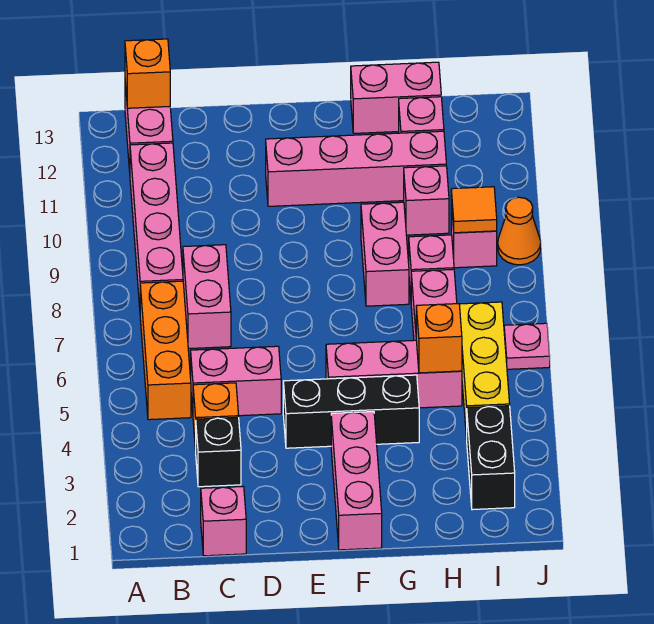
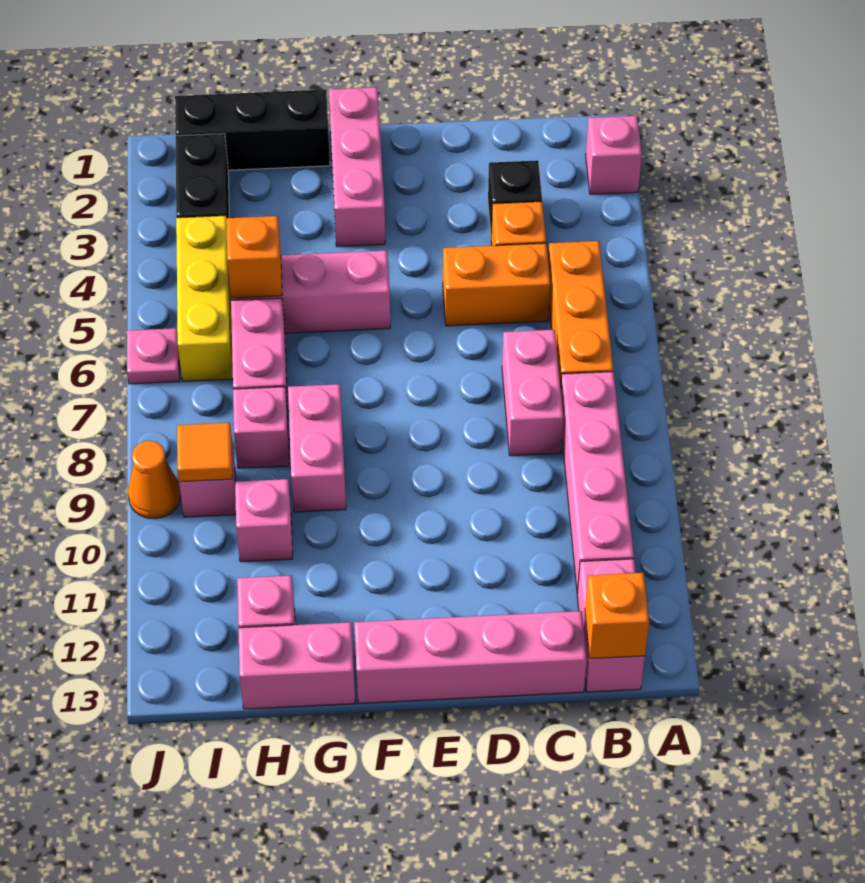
pink 1x1 brick [201,486,246,556] -> pink 1x1 brick moved to [586,116,642,194]
pink 1x2 brick [191,346,281,416] -> orange 1x2 brick [443,243,550,326]
black 1x3 brick [283,375,419,448] -> black 1x3 brick moved to [175,89,330,170]
pink 1x4 brick [266,131,446,206] -> pink 1x4 brick moved to [354,611,587,703]

